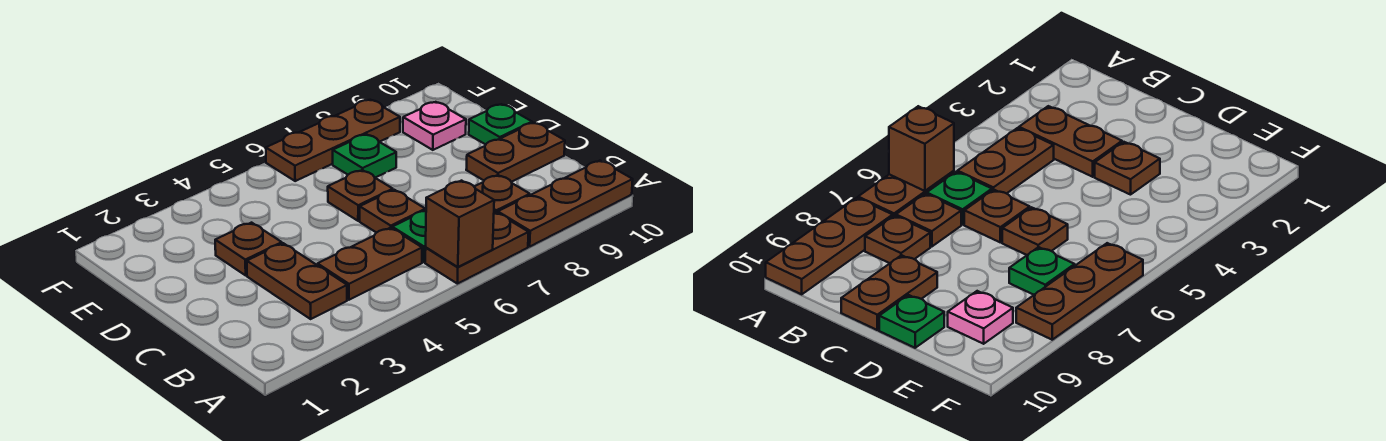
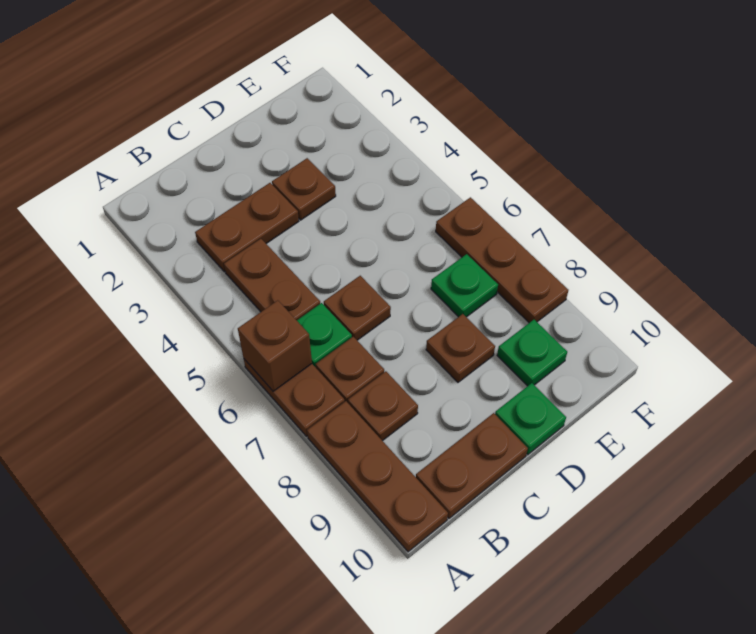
brown 1x2 plate [466,123,565,182] -> brown 1x2 plate turned to [416,413,528,518]
brown 1x1 plate [328,170,393,221] -> brown 1x1 plate moved to [426,314,495,382]
pink 1x1 plate [403,102,466,150] -> green 1x1 plate [497,320,567,386]

